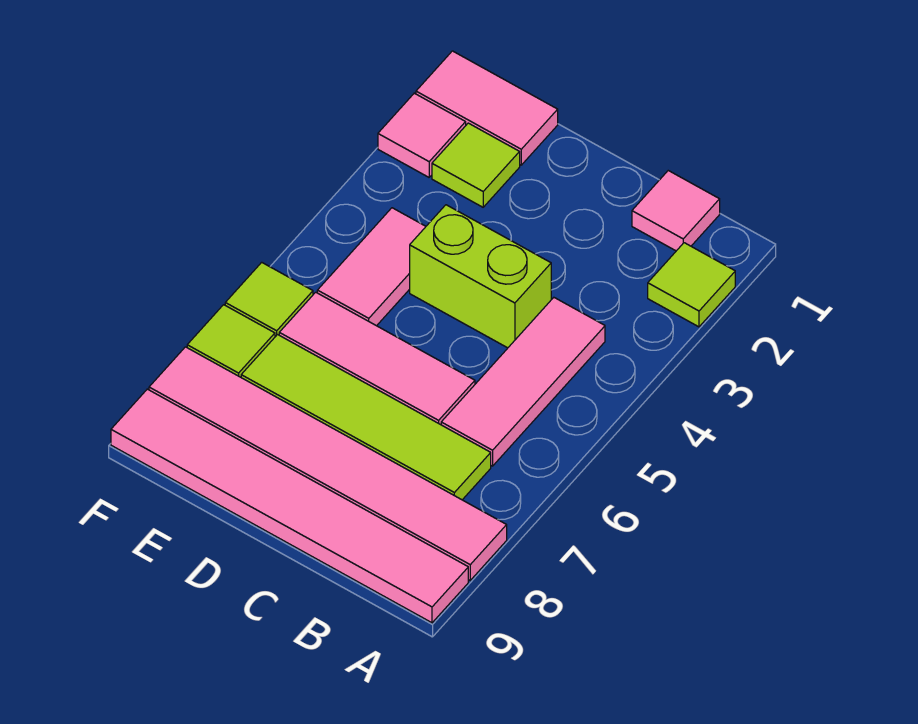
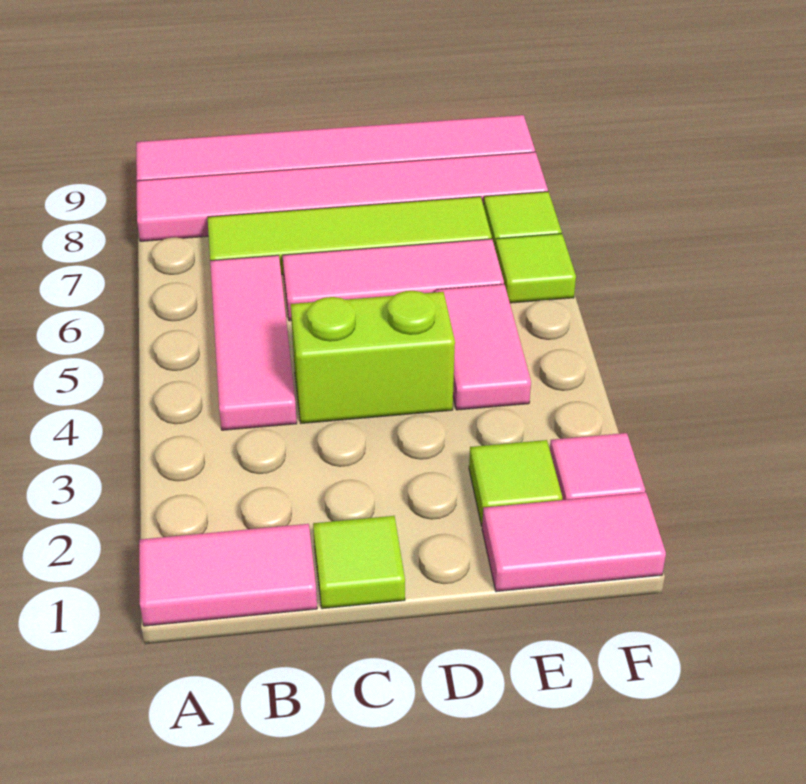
lime 1x1 tile [648,243,735,327] -> lime 1x1 tile moved to [313,516,405,609]
pink 1x1 tile [632,171,720,251] -> pink 1x2 tile [139,524,317,626]

